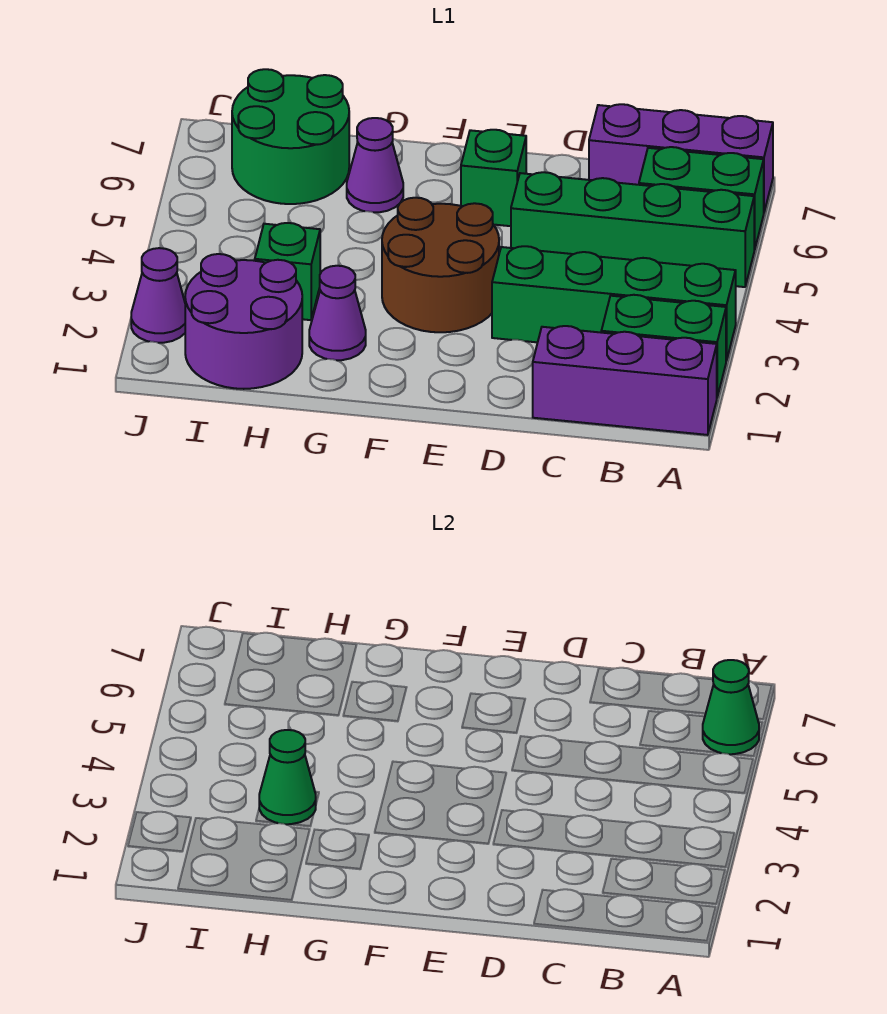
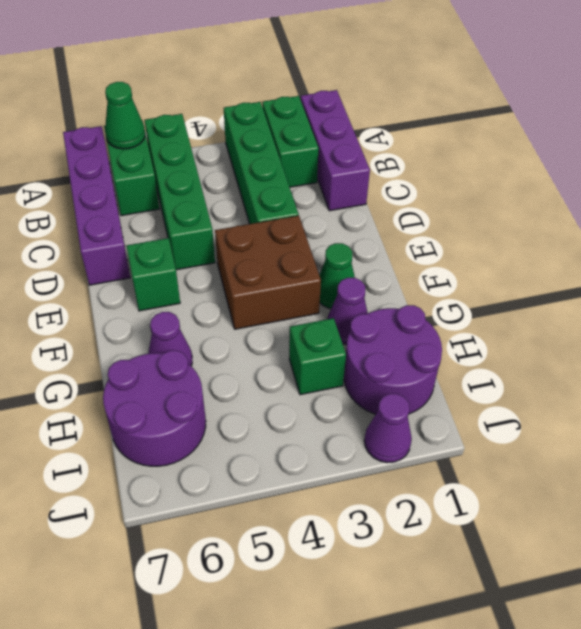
purple 1x3 brick [589,104,773,212] -> purple 1x4 brick [63,126,130,285]
brown 2x2 round brick [382,198,499,332] -> brown 2x2 brick [215,216,321,329]
green 1x1 cone [259,730,316,824] -> green 1x1 cone moved to [319,243,355,309]
green 2x2 round brick [232,69,349,204] -> purple 2x2 round brick [103,350,206,466]

